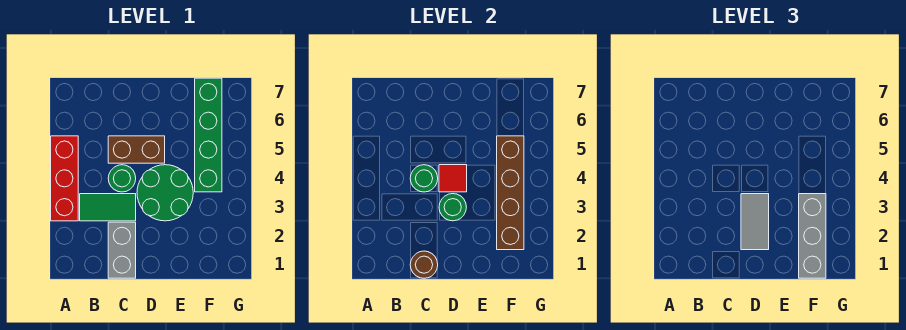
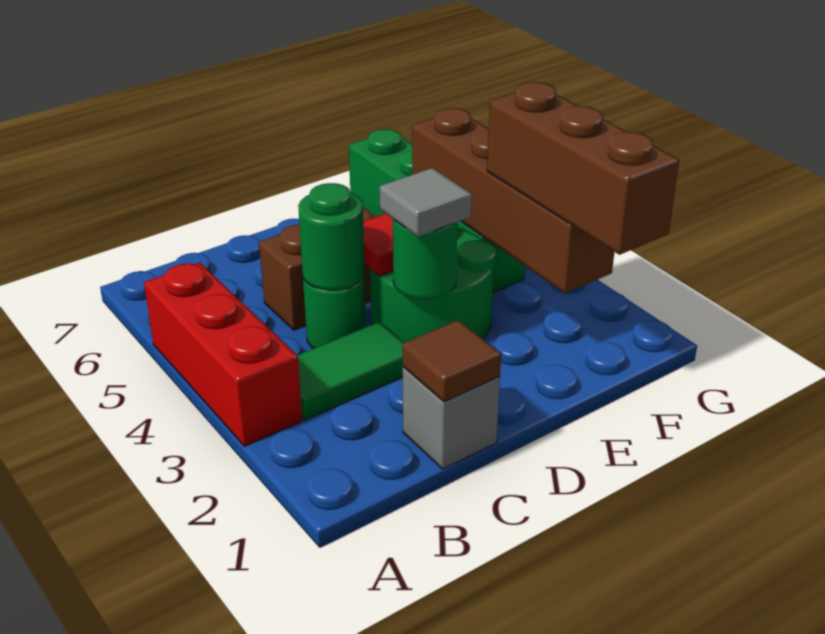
grey 1x2 brick [108,222,136,278] -> grey 1x1 brick [403,367,500,469]
brown 1x1 round brick [410,251,438,278] -> brown 1x1 tile [402,320,501,402]
grey 1x2 tile [741,194,769,250] -> grey 1x1 tile [379,168,472,237]
grey 1x3 brick [799,194,826,278] -> brown 1x3 brick [487,82,679,255]

